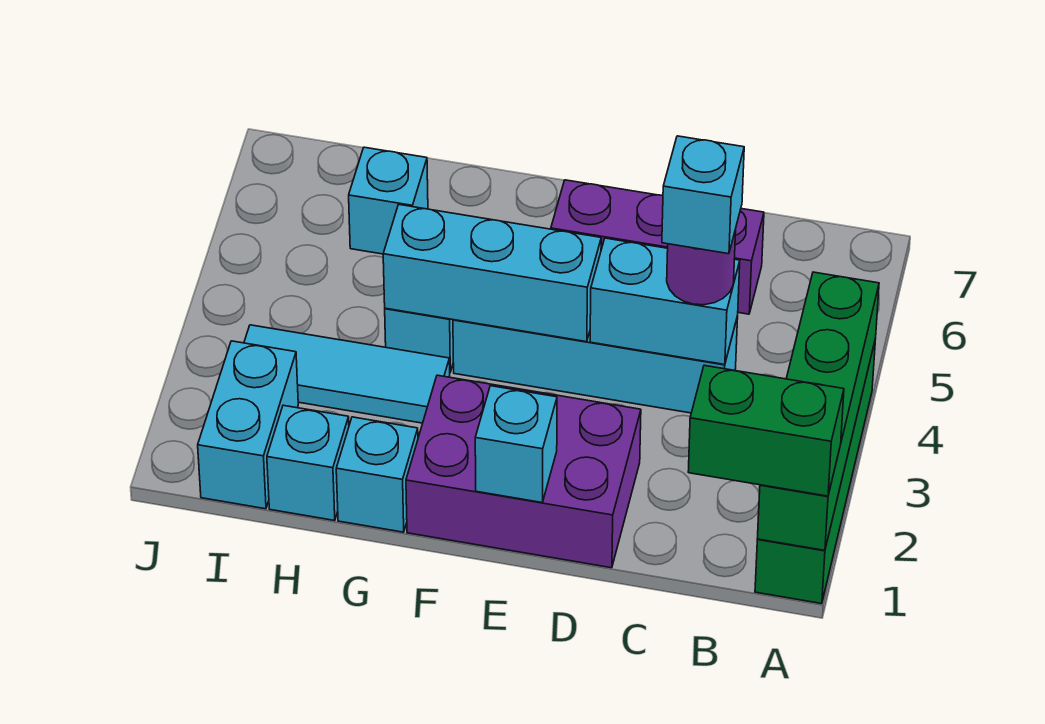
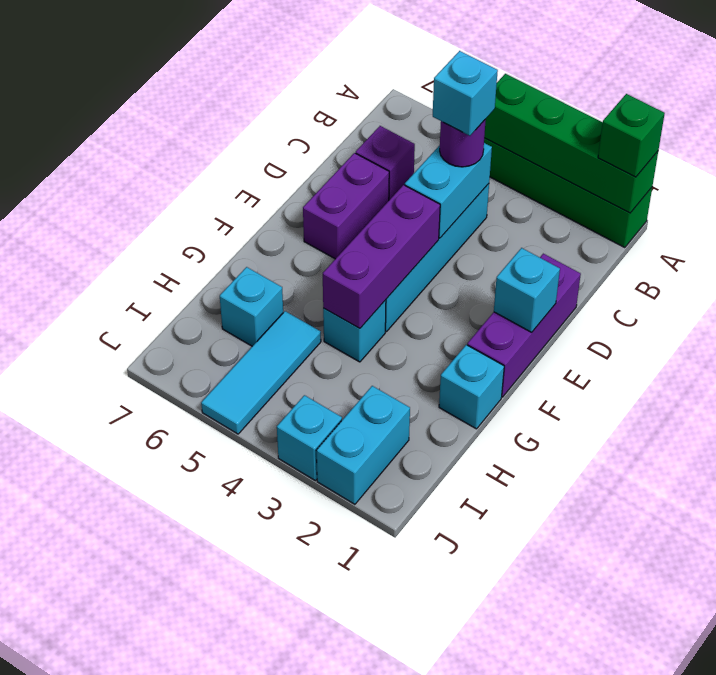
green 1x2 brick [688,365,844,496] -> green 1x1 brick [598,94,665,177]
purple 2x3 brick [406,375,641,568] -> purple 1x3 brick [467,254,581,397]
cyan 1x3 brick [383,205,601,342] -> purple 1x3 brick [323,185,440,329]
cyan 1x3 tile [244,325,450,423] -> cyan 1x3 tile moved to [201,311,321,434]
cyan 1x1 brick [267,405,349,521] -> cyan 1x1 brick moved to [277,395,342,480]
cyan 1x2 brick [198,341,298,509] -> cyan 1x2 brick turned to [316,386,410,504]

